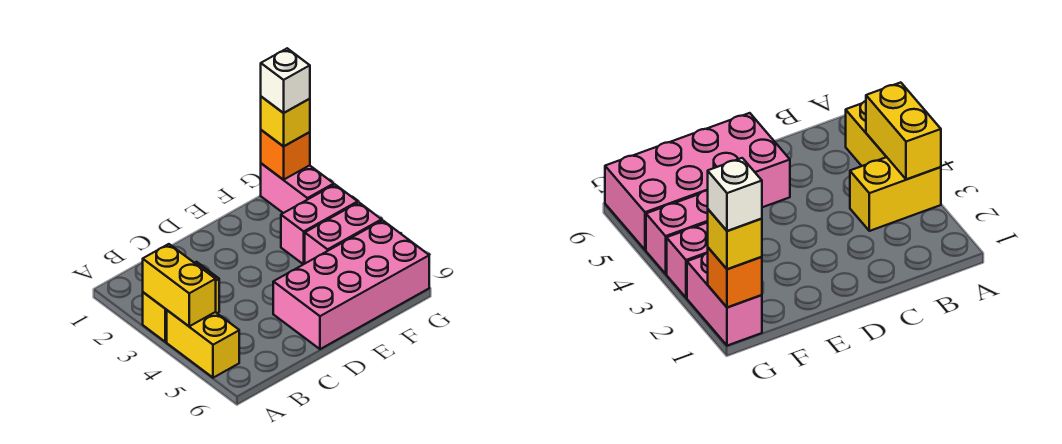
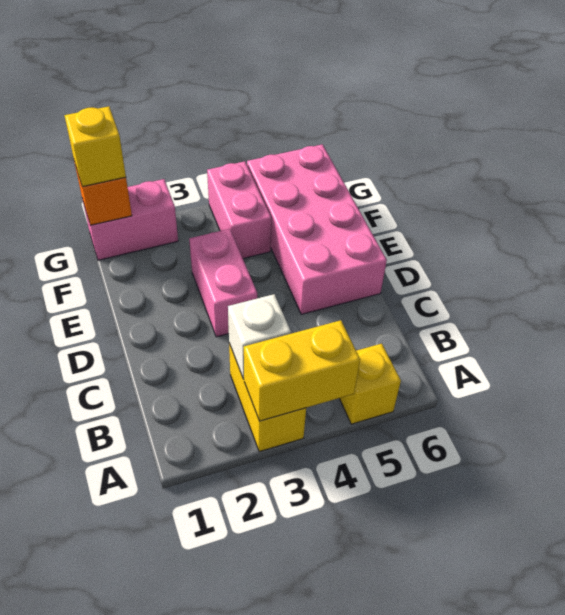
yellow 1x2 brick [167,310,239,378] -> yellow 1x1 brick [339,344,401,424]
pink 1x2 brick [281,185,358,264] -> pink 1x2 brick moved to [189,229,257,337]
white 1x1 brick [261,48,310,113] -> white 1x1 brick moved to [228,294,291,379]

